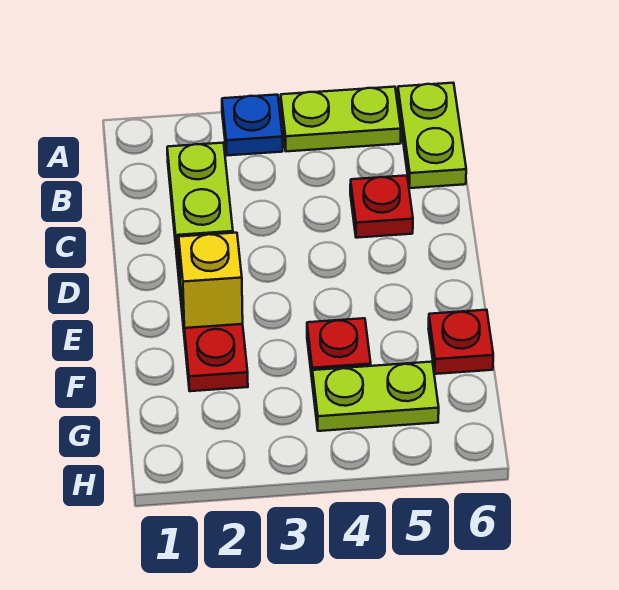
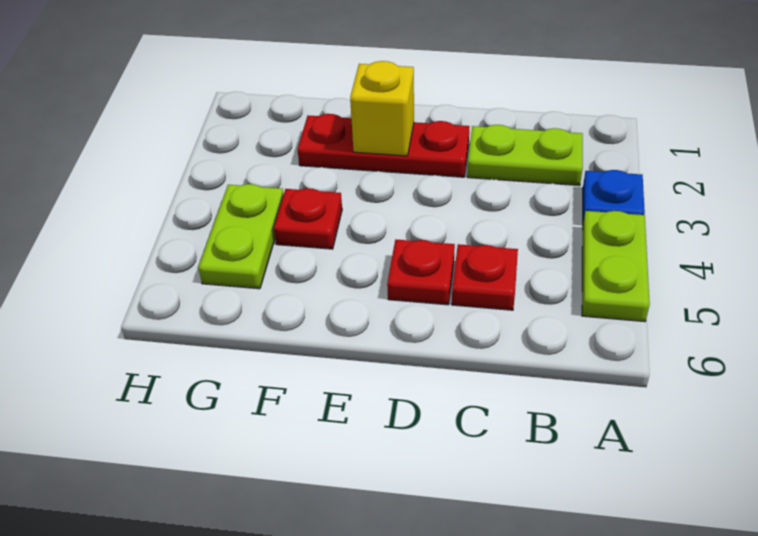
lime 1x2 plate [398,83,466,188] -> none
red 1x1 plate [428,310,493,374] -> red 1x1 plate moved to [387,240,455,305]

